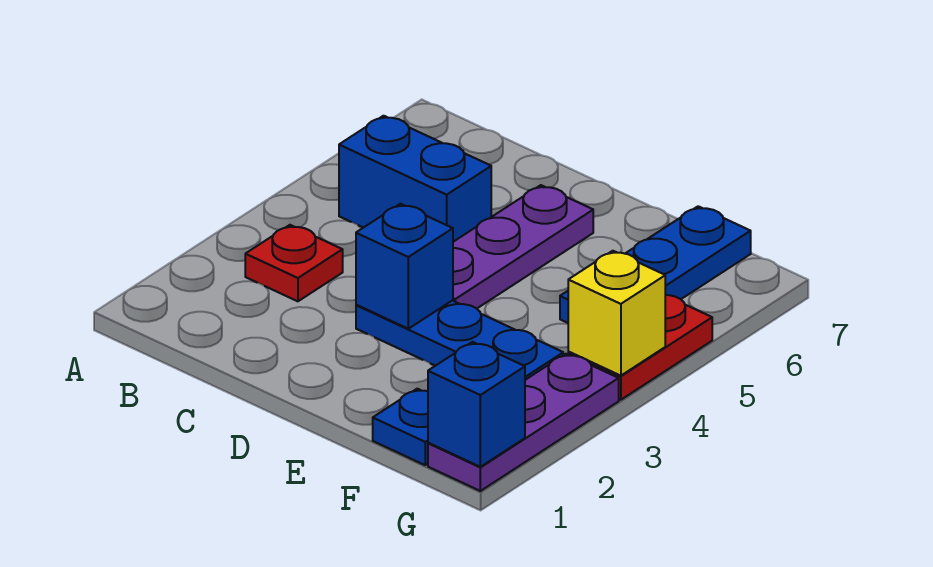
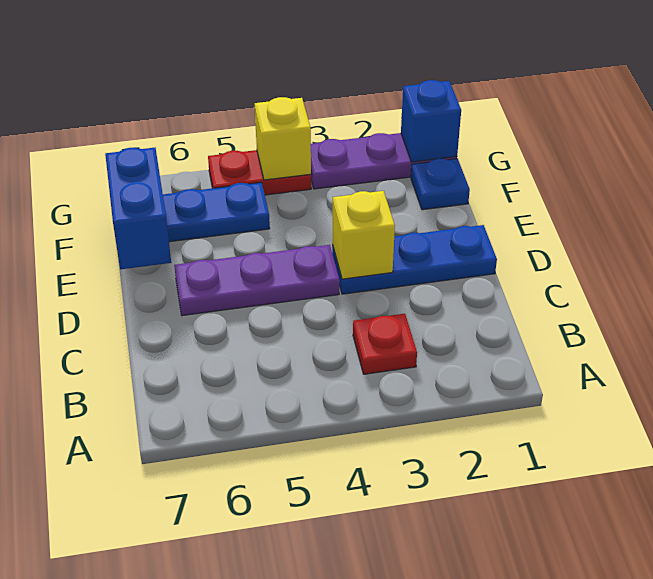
blue 1x2 brick [339,116,491,242] -> blue 1x2 brick moved to [105,148,171,269]
blue 1x3 plate [356,301,563,380] -> blue 1x3 plate turned to [332,225,497,294]
blue 1x1 brick [356,204,453,329] -> yellow 1x1 brick [332,191,395,279]

